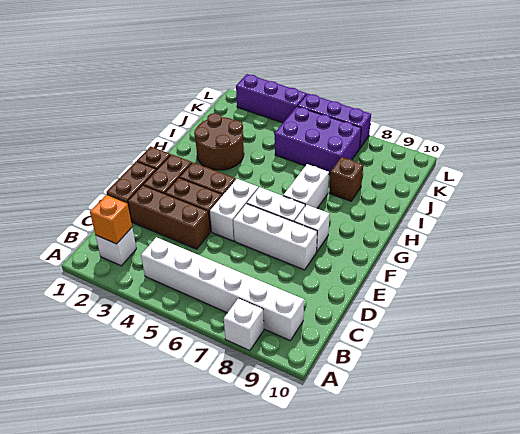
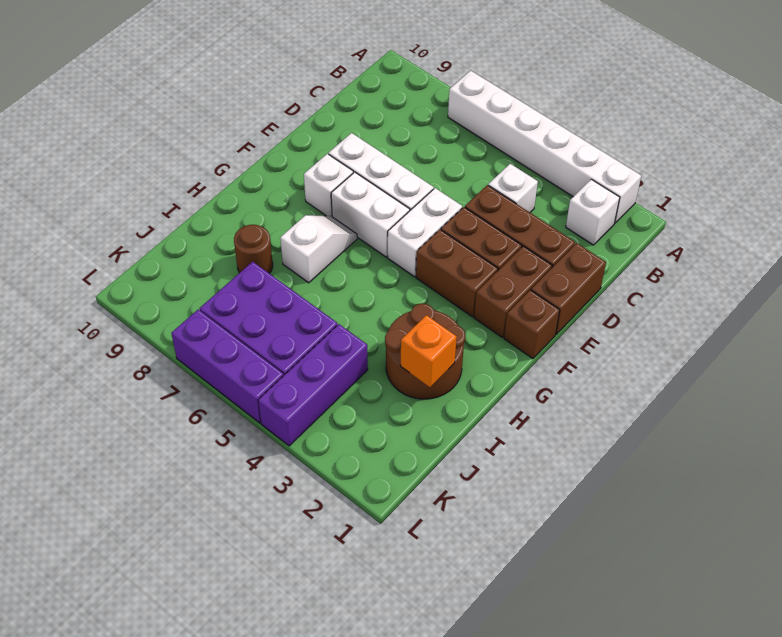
white 1x1 brick [224,298,264,351] -> white 1x1 brick moved to [488,164,538,212]
orange 1x1 brick [90,195,132,244] -> orange 1x1 brick moved to [400,315,457,387]
white 1x6 brick [141,237,304,340] -> white 1x6 brick moved to [448,70,641,223]
white 1x2 brick [283,164,329,208] -> white 1x2 slope [280,215,357,283]
brown 1x1 brick [329,157,363,201] -> brown 1x1 round brick [234,225,273,273]
purple 1x3 brick [236,74,307,123] -> purple 1x3 brick turned to [258,324,368,446]

